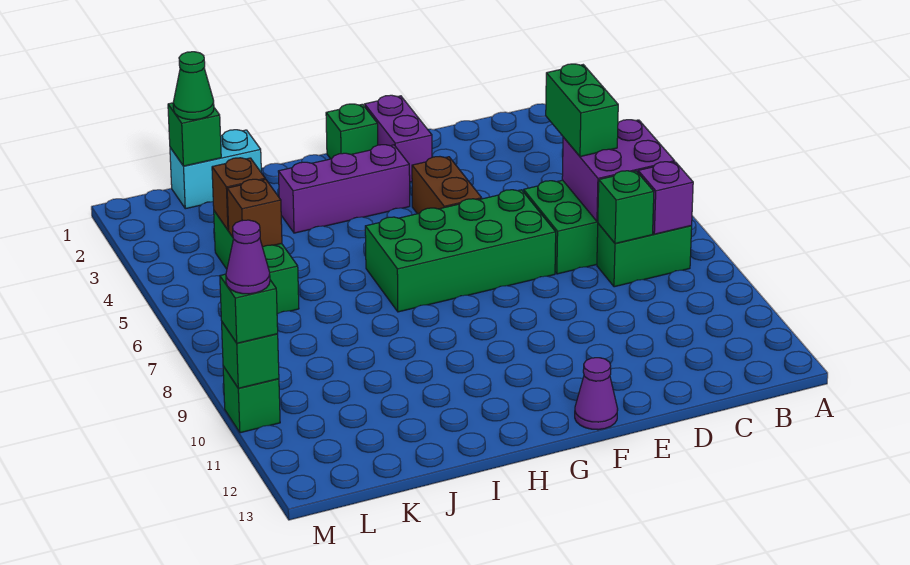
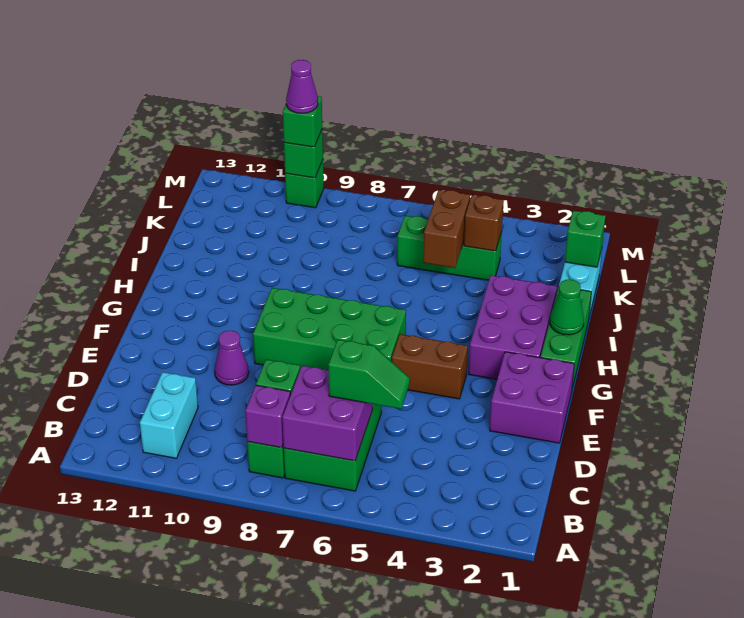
none -> cyan 1x2 brick [140,372,198,458]
green 1x2 brick [546,64,618,157] -> green 1x2 slope [328,340,410,409]
green 2x4 brick [365,190,556,312] -> green 2x4 brick turned to [253,288,406,370]
purple 1x2 brick [365,95,432,182] -> purple 2x2 brick [490,352,574,443]
purple 1x1 cone [575,358,618,430] -> purple 1x1 cone moved to [215,331,249,385]
green 1x1 brick [326,104,378,159] -> green 1x3 brick [541,287,591,389]
purple 1x3 brick [278,145,410,233] -> purple 2x3 brick [469,275,557,379]
green 1x1 cone [173,52,214,120] -> green 1x1 cone moved to [550,280,584,335]
brown 1x1 brick [227,179,282,247] -> brown 1x2 brick [423,190,470,268]

